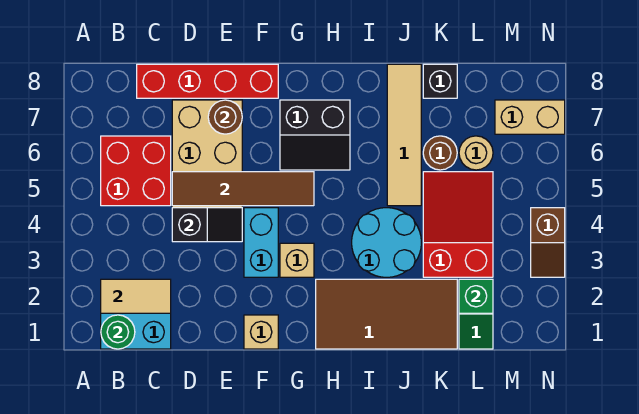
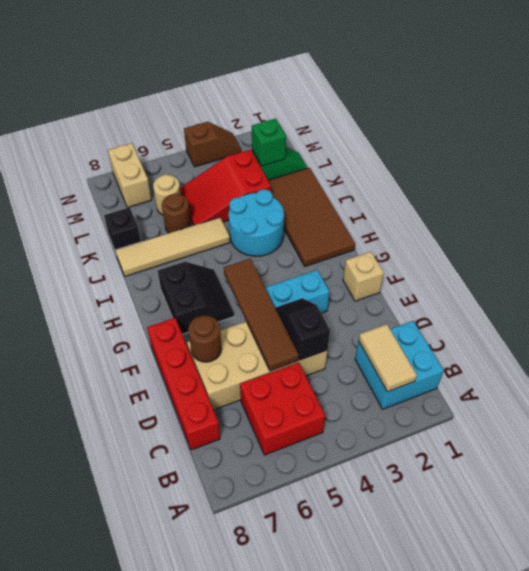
green 1x1 round brick [101,315,135,349] -> none
tan 1x1 brick [280,243,314,277] -> none

